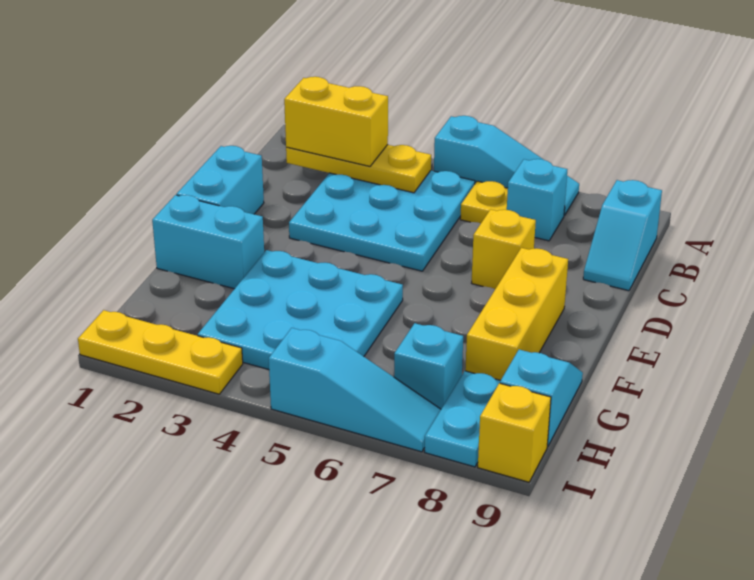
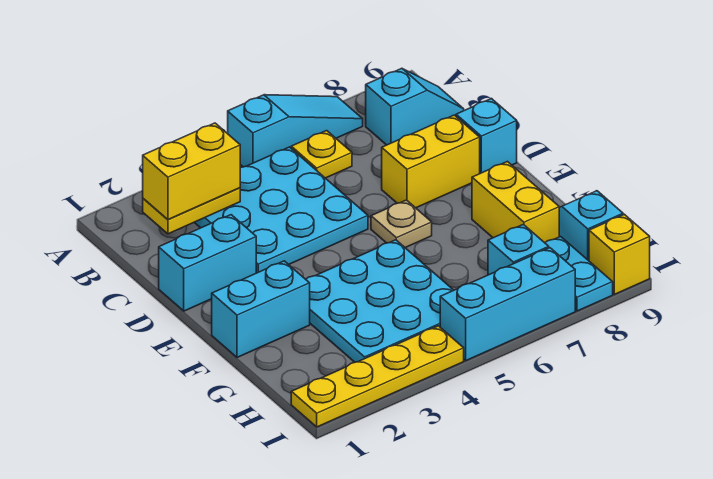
yellow 1x3 plate [286,145,431,193] -> yellow 1x2 plate [143,188,240,234]
cyan 1x1 brick [507,159,567,241] -> cyan 1x1 brick moved to [456,99,517,173]
cyan 1x2 slope [583,180,662,291] -> cyan 1x2 slope turned to [366,68,464,145]
cyan 1x2 brick [176,146,264,214] -> cyan 1x2 brick turned to [159,215,256,311]
yellow 1x1 brick [472,209,536,289] -> yellow 1x2 brick [382,115,480,208]
none -> tan 1x1 plate [371,200,432,248]
yellow 1x3 brick [465,248,568,380] -> yellow 1x2 brick [472,162,559,243]
yellow 1x3 plate [78,310,243,394] -> yellow 1x4 plate [291,326,464,427]
cyan 1x3 slope [269,328,441,452] -> cyan 1x3 brick [440,248,575,361]

